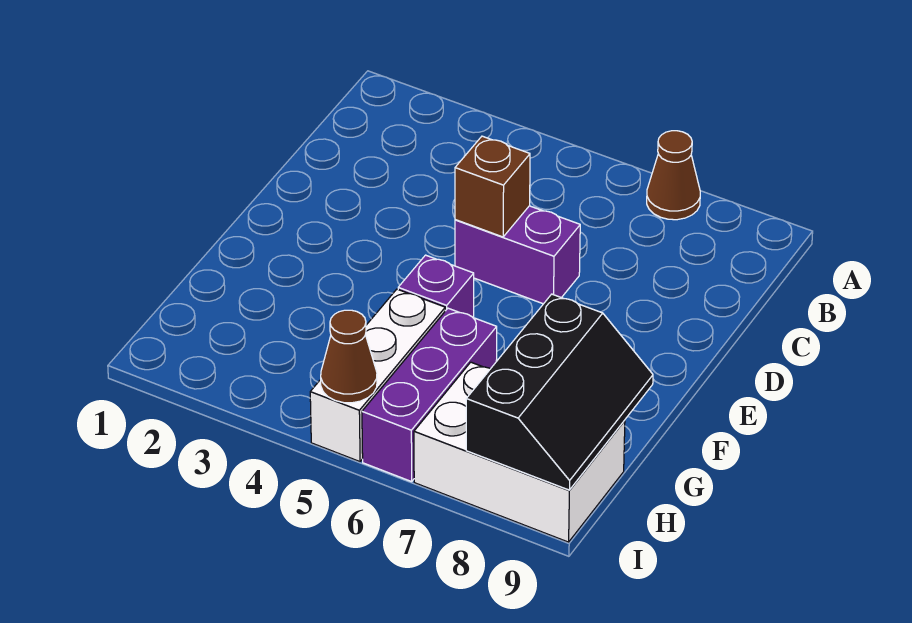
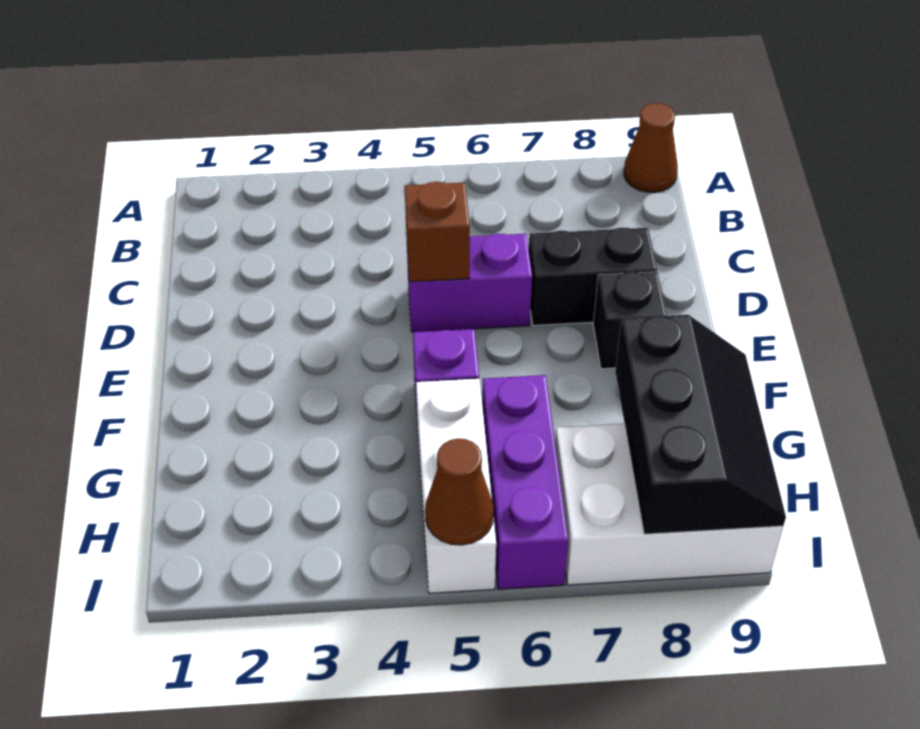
brown 1x1 cone [647,131,700,220] -> brown 1x1 cone moved to [624,103,678,192]
none -> black 1x2 brick [529,227,657,326]
none -> black 1x1 brick [593,272,667,369]

